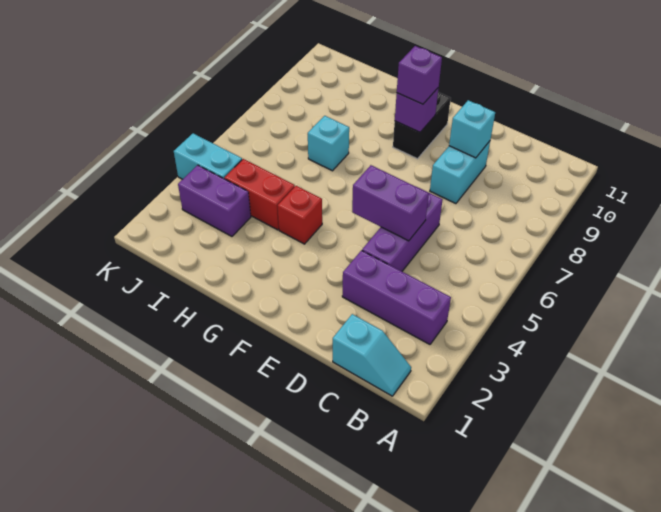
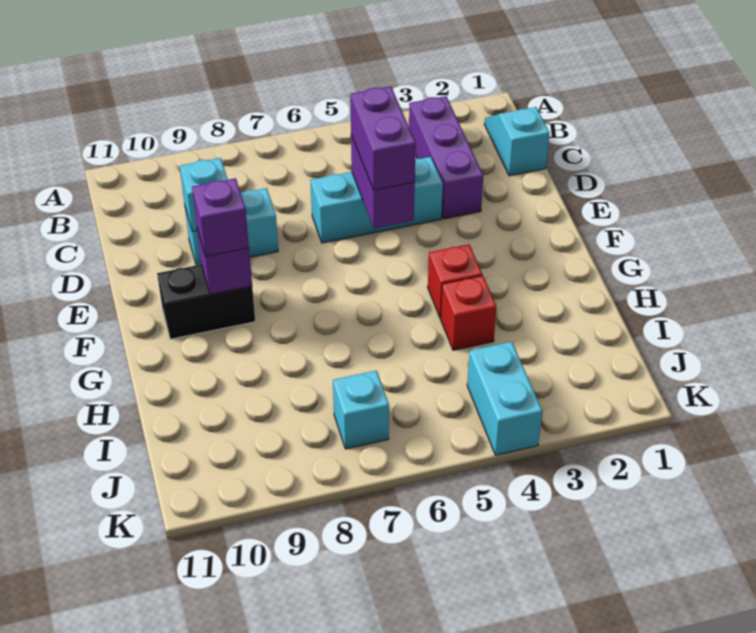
purple 1x3 brick [362,188,442,271] -> cyan 1x3 brick [311,157,443,243]
red 1x2 brick [224,159,295,230] -> red 1x1 brick [440,276,497,350]
cyan 1x1 brick [308,116,349,171] -> cyan 1x1 brick moved to [333,371,389,449]
purple 1x2 brick [178,165,251,236] -> purple 1x2 brick moved to [350,86,416,190]

